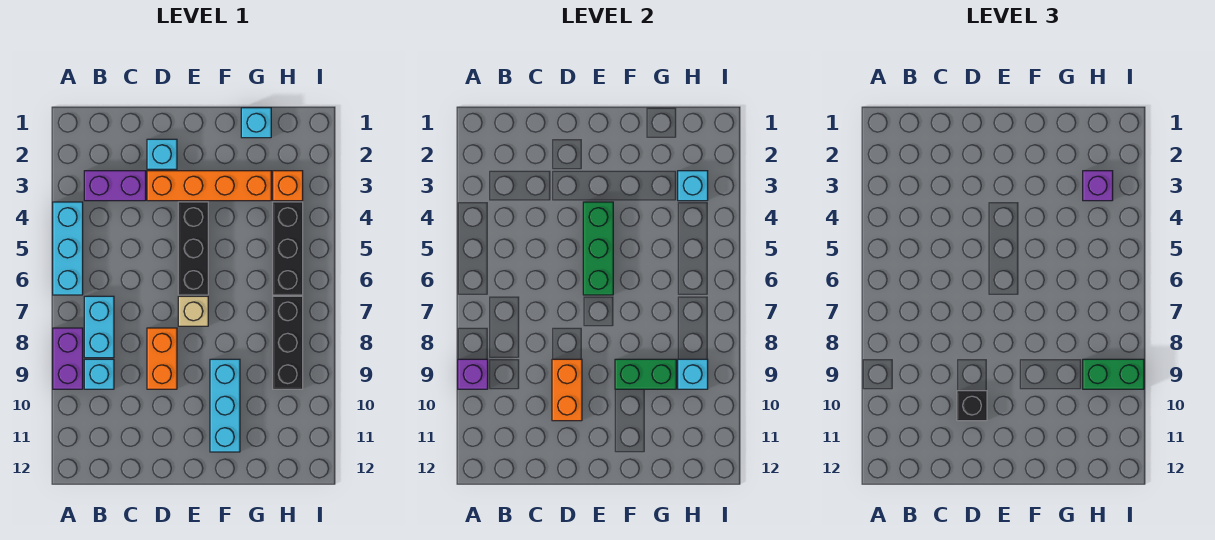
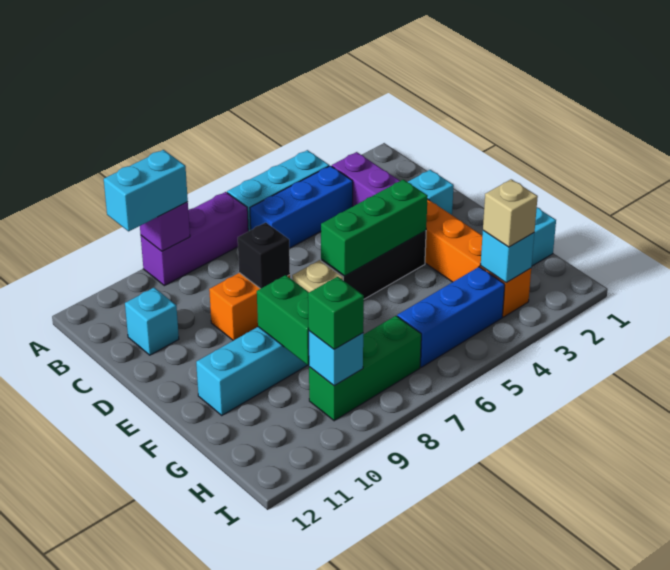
purple 1x2 brick [53,328,83,389] -> purple 1x3 brick [141,192,248,286]
none -> blue 1x3 brick [250,166,353,248]
cyan 1x2 brick [84,296,114,358] -> cyan 1x2 brick moved to [104,150,188,231]
cyan 1x1 brick [84,359,114,389] -> cyan 1x1 brick moved to [125,288,179,355]
orange 1x2 brick [552,359,582,421] -> none
black 1x1 brick [957,391,987,421] -> black 1x1 brick moved to [238,223,290,289]
purple 1x1 brick [1083,171,1113,201] -> tan 1x1 brick [483,179,538,247]
black 1x3 brick [273,202,303,295] -> blue 1x3 brick [397,267,505,367]
black 1x3 brick [273,296,303,389] -> green 1x3 brick [309,316,421,421]
green 1x2 brick [1083,359,1144,389] -> green 1x1 brick [308,277,364,350]

